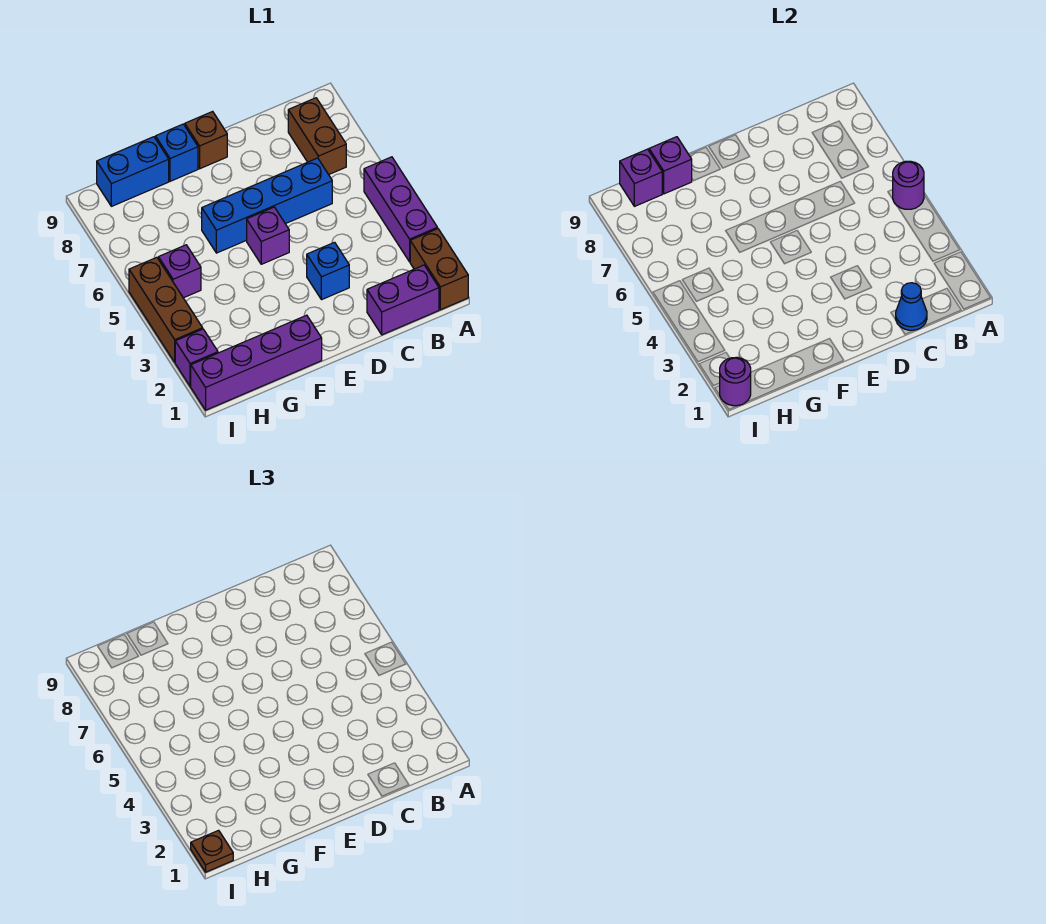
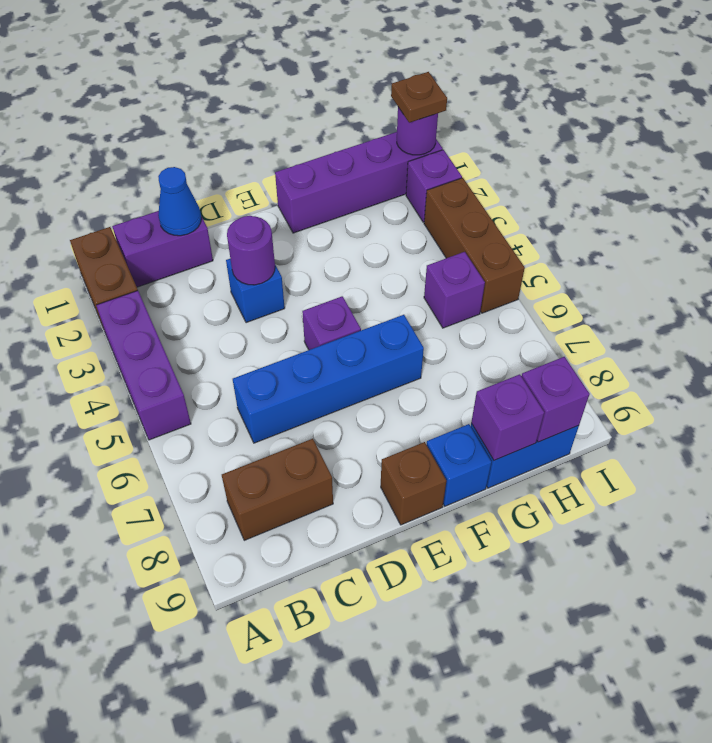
purple 1x1 round brick [893,161,924,209] -> purple 1x1 round brick moved to [227,216,275,285]
brown 1x2 brick [288,98,346,175] -> brown 1x2 brick turned to [222,439,333,540]

